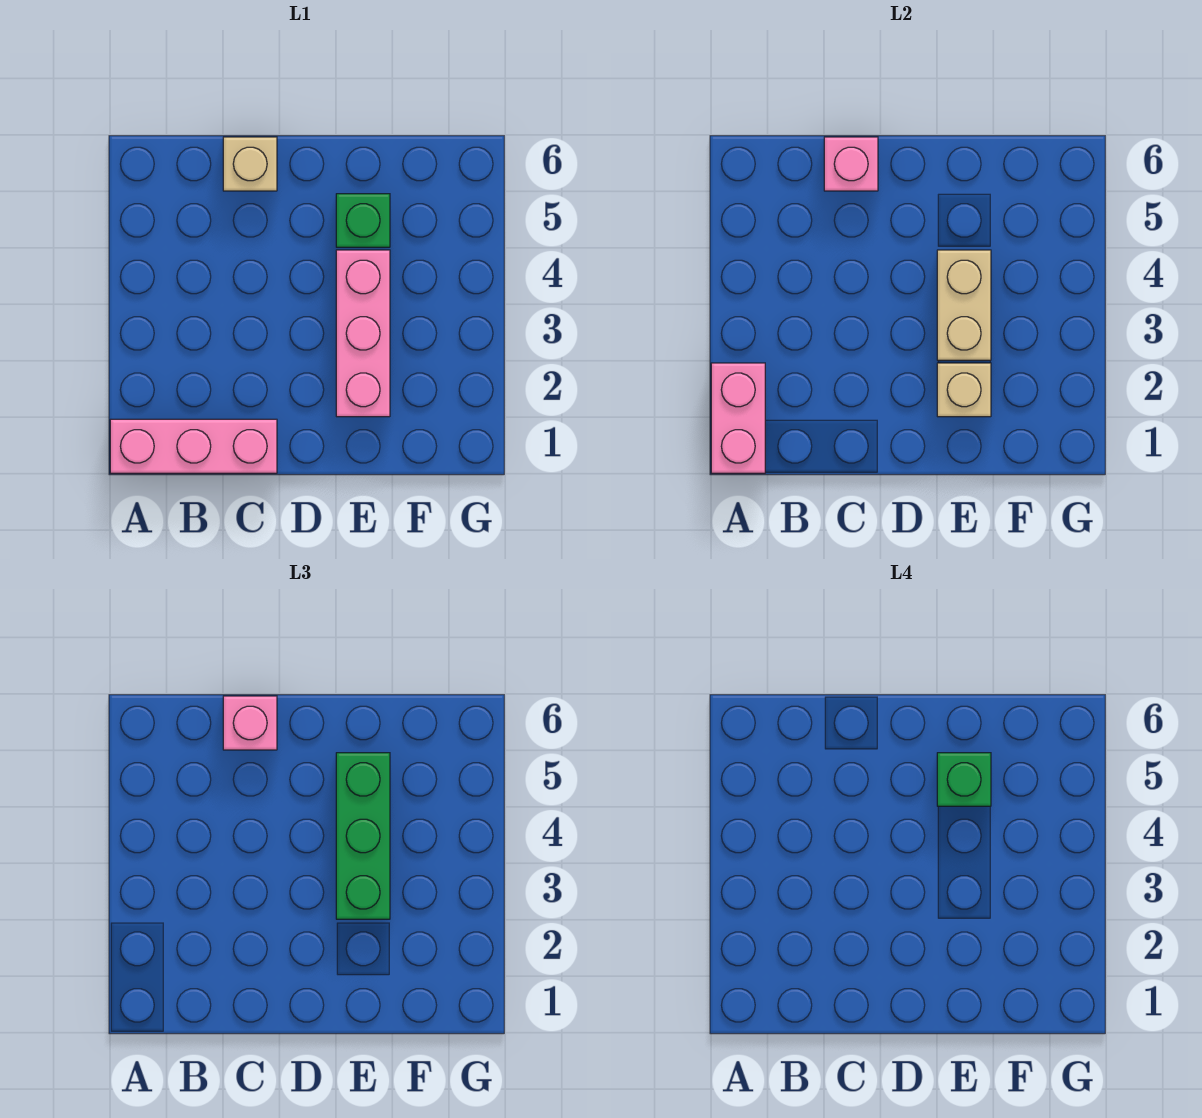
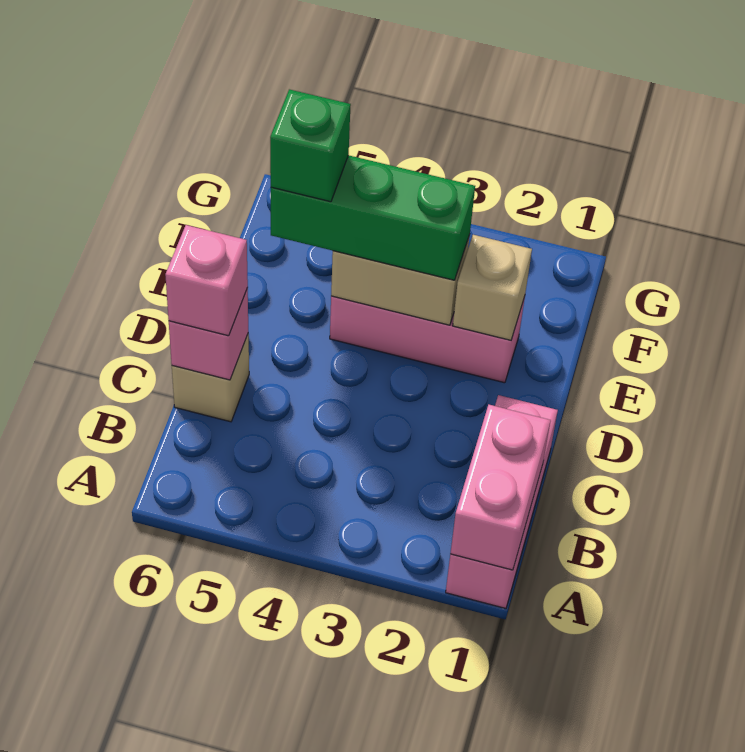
pink 1x2 brick [711,363,765,473] -> pink 1x2 brick turned to [450,405,551,570]
green 1x1 brick [336,194,390,247] -> none

